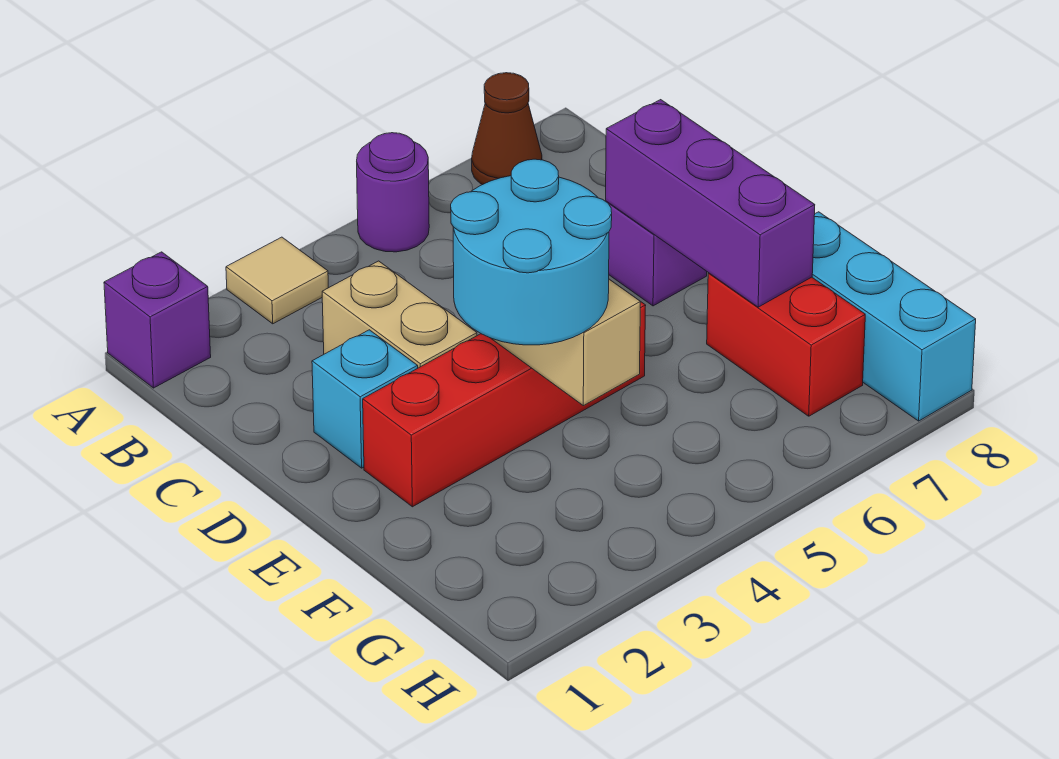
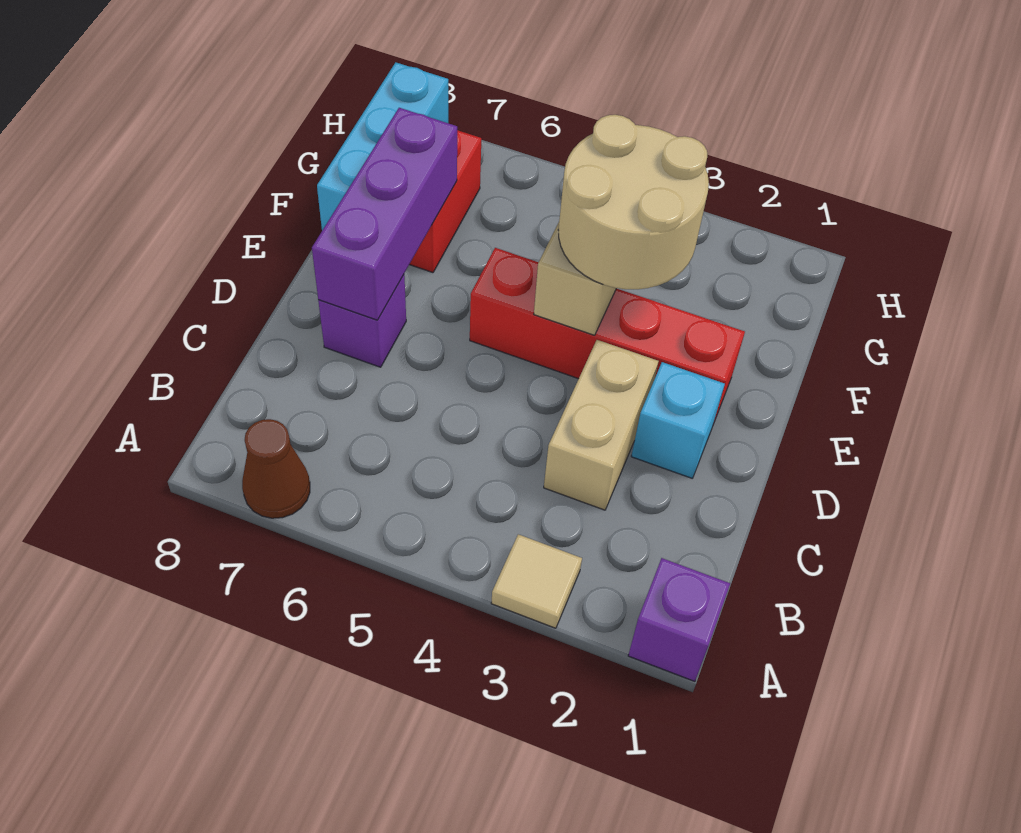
purple 1x1 round brick [357,133,429,252] -> none
cyan 2x2 round brick [451,159,612,345] -> tan 2x2 round brick [558,115,709,289]

